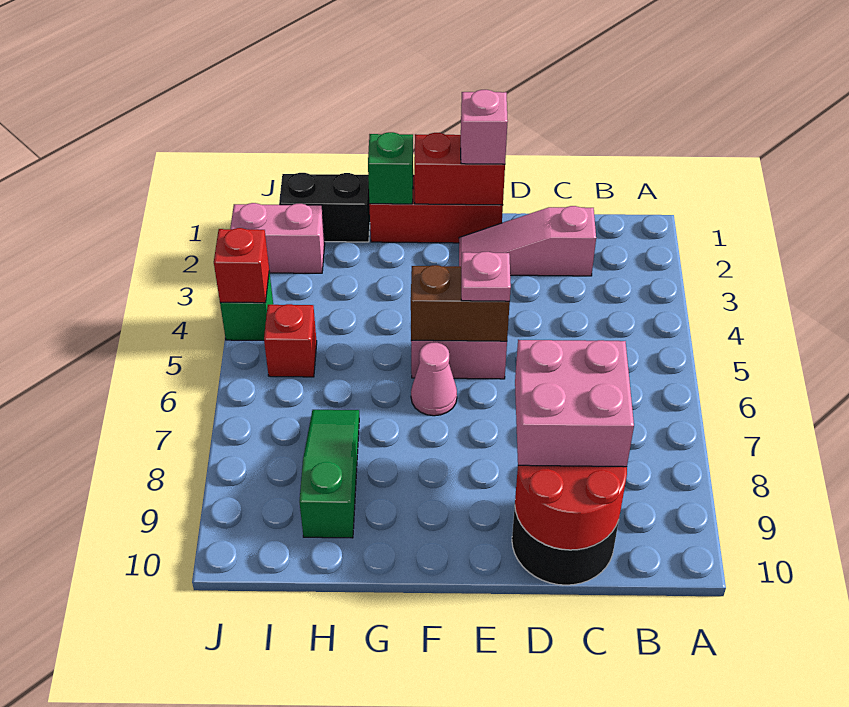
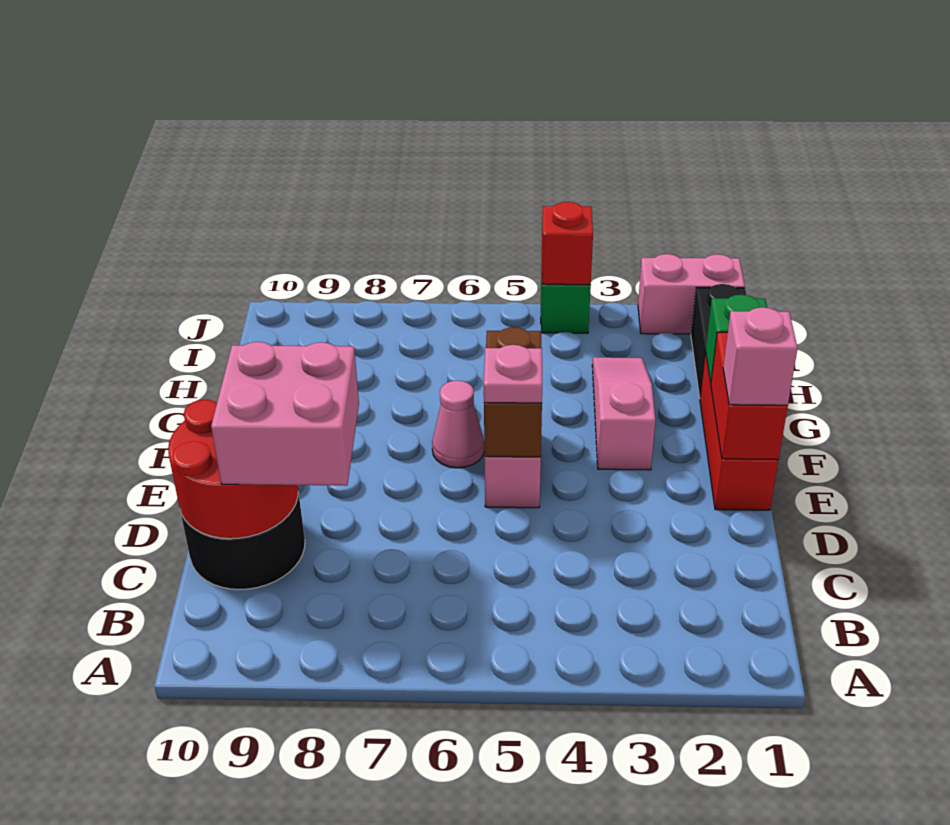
pink 1x3 slope [459,206,596,276] -> pink 1x3 slope moved to [592,357,655,470]
green 1x3 slope [299,410,359,538] -> none
pink 1x2 brick [230,203,325,273] -> pink 1x2 brick turned to [638,254,745,334]
red 1x1 brick [264,304,317,377] -> none

